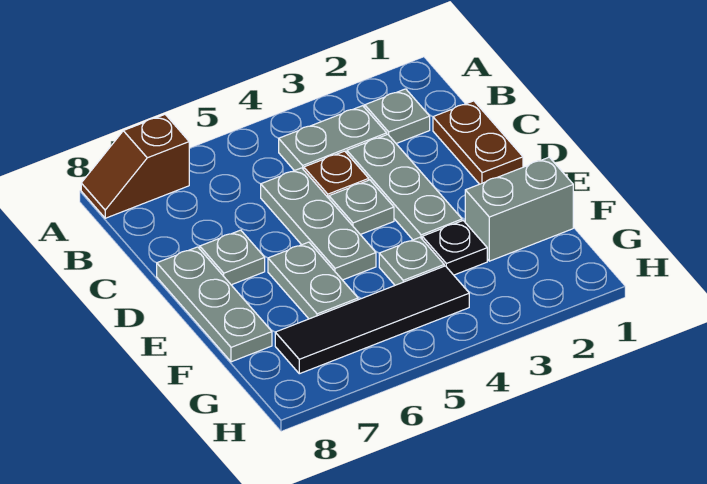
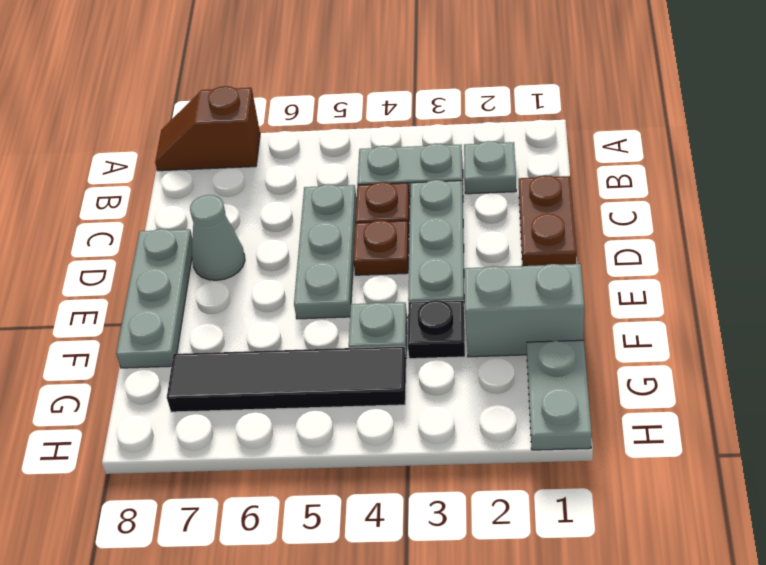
grey 1x1 plate [329,180,394,235] -> brown 1x1 plate [353,220,409,275]
grey 1x1 plate [200,230,265,285] -> grey 1x1 cone [190,195,245,280]
grey 1x2 plate [268,242,358,319] -> grey 1x2 plate moved to [527,340,592,450]

